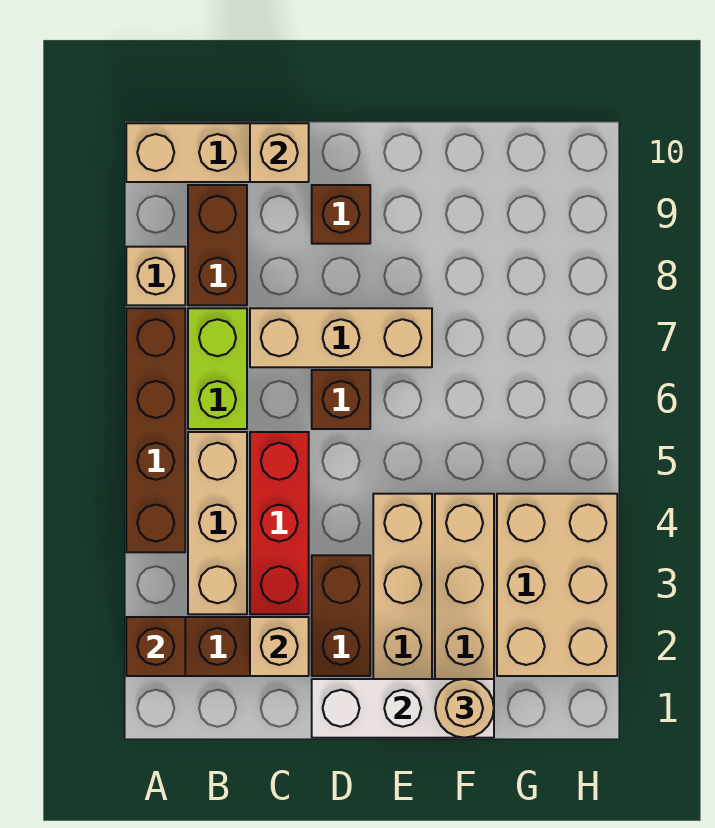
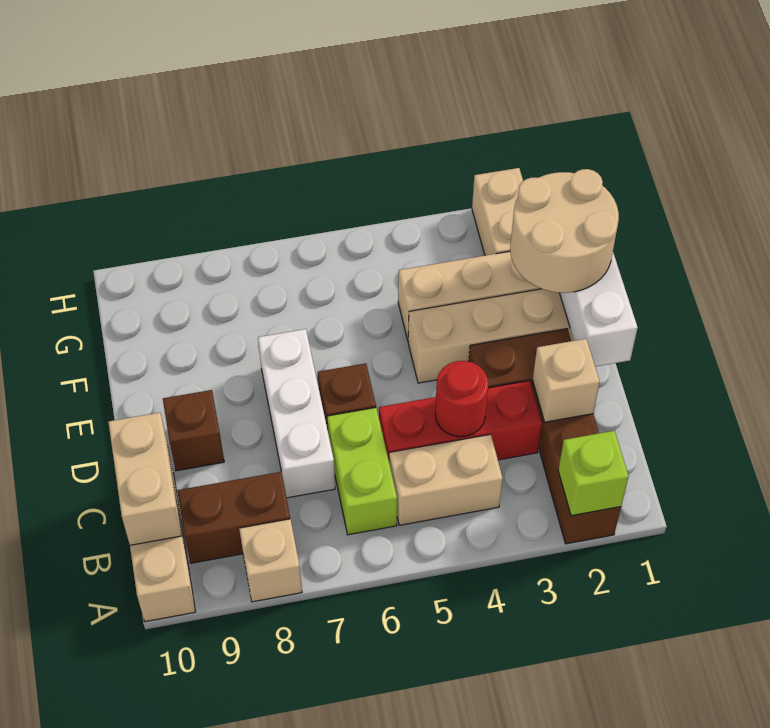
brown 1x1 brick [126,617,185,676] -> lime 1x1 brick [558,431,629,516]
brown 1x4 brick [126,308,185,552] -> none
tan 1x3 brick [188,432,247,614] -> tan 1x2 brick [389,434,503,525]
lime 1x2 brick [188,308,247,429] -> lime 1x2 brick turned to [327,408,397,535]
none -> red 1x1 round brick [435,361,488,437]
tan 1x3 brick [250,308,432,367] -> white 1x3 brick [258,329,335,498]
tan 1x1 brick [250,123,309,182] -> tan 1x2 brick [108,413,182,545]
tan 1x1 round brick [435,679,494,738] -> tan 2x2 round brick [510,169,619,293]
tan 2x3 brick [497,494,617,676] -> tan 1x2 brick [472,168,523,255]

